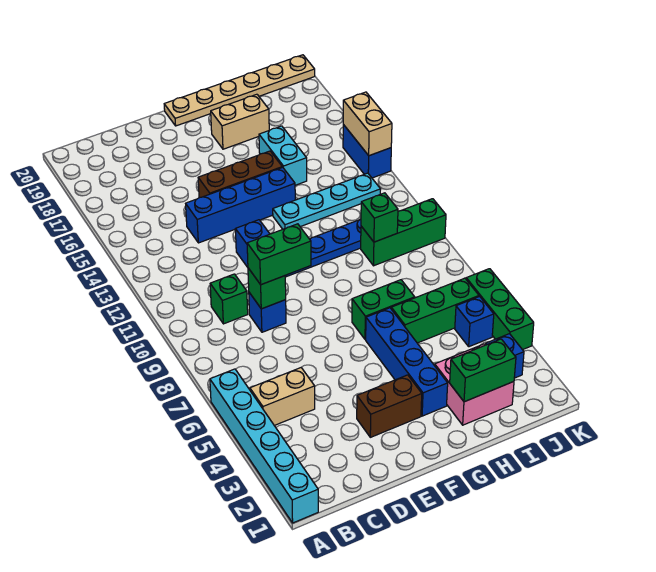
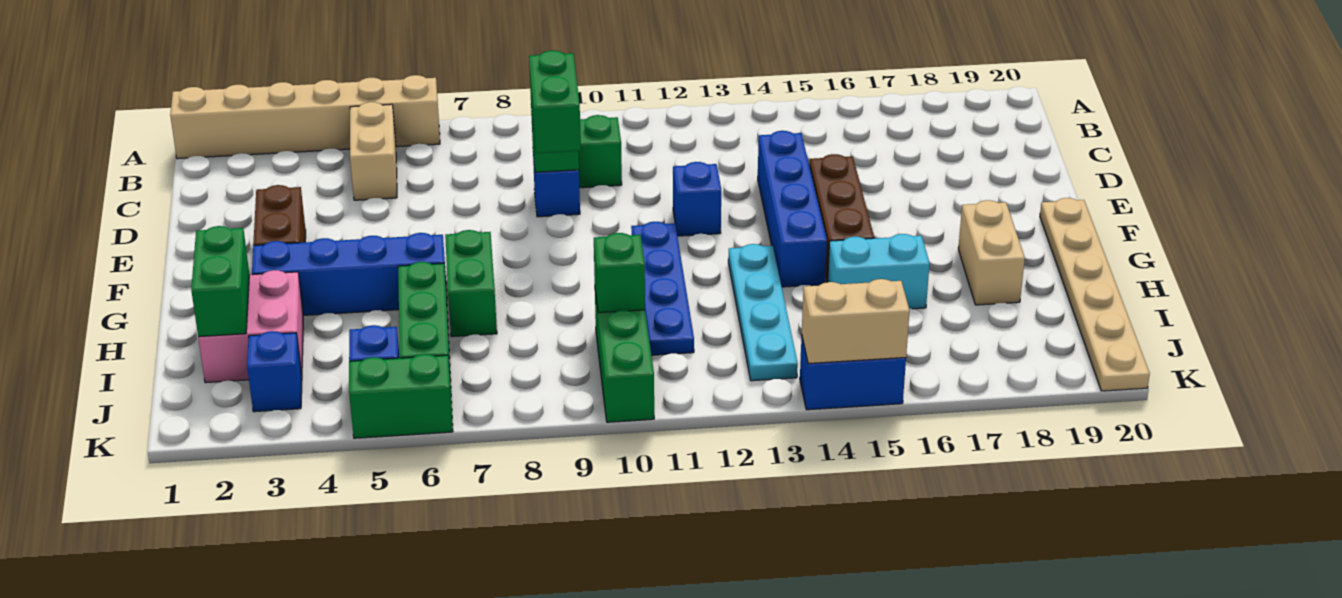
cyan 1x6 brick [210,369,318,523] -> tan 1x6 brick [170,75,440,159]
green 1x3 brick [466,269,534,350] -> green 1x2 brick [349,354,453,438]

